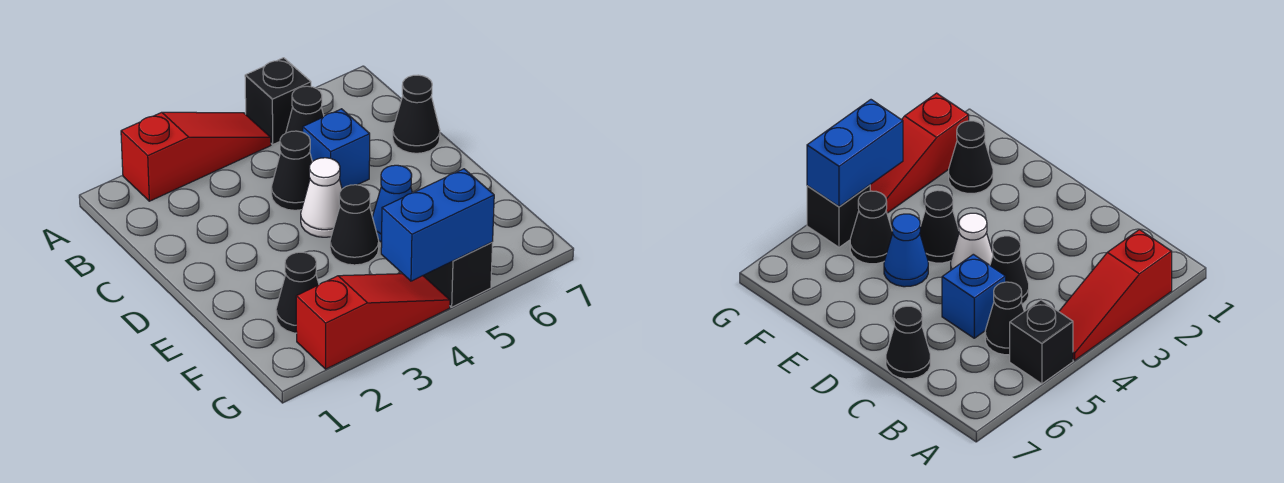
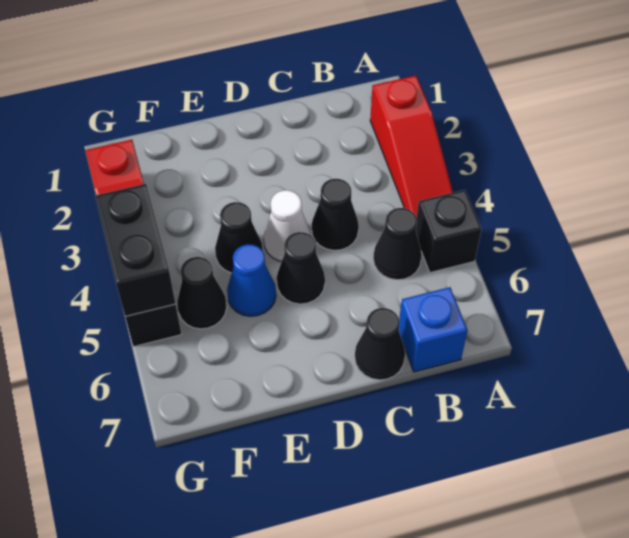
blue 1x1 brick [303,109,370,189] -> blue 1x1 brick moved to [399,287,467,372]
black 1x1 cone [276,252,319,333] -> black 1x1 cone moved to [277,232,325,304]
blue 1x2 brick [381,169,494,281] -> black 1x2 brick [95,184,176,317]

